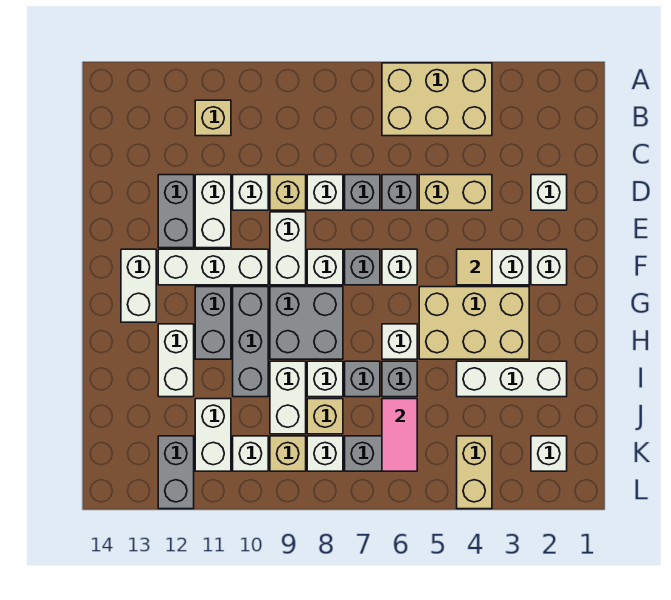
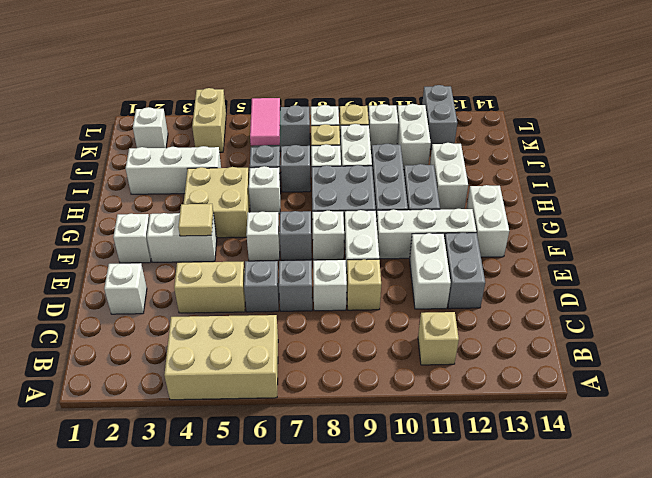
white 1x1 brick [233,175,268,210] -> none
tan 2x3 brick [419,287,529,359] -> tan 2x2 brick [184,167,250,238]

